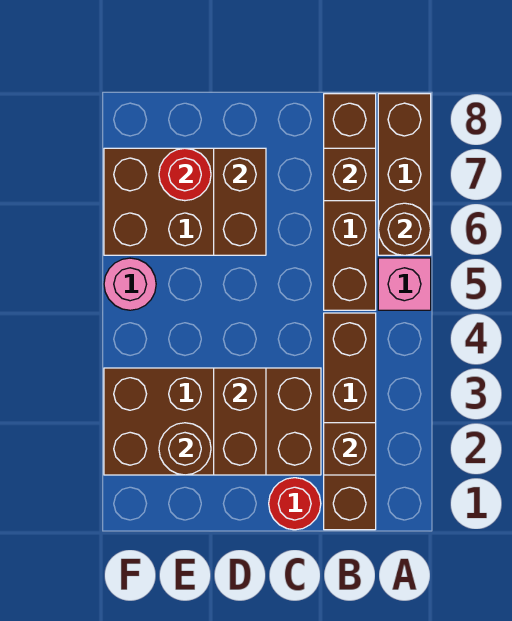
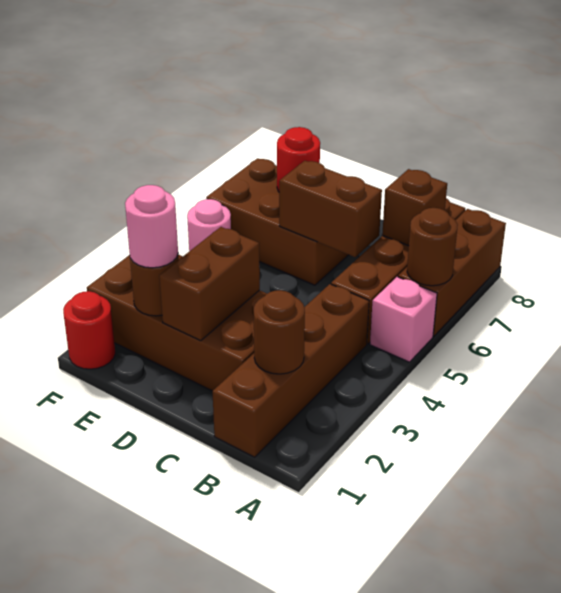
brown 1x1 brick [324,423,376,475] -> brown 1x1 round brick [254,290,305,374]
red 1x1 round brick [269,478,321,530] -> red 1x1 round brick moved to [63,291,115,369]
brown 1x2 brick [214,148,266,255] -> brown 1x2 brick turned to [279,161,382,257]
none -> pink 1x1 round brick [125,185,178,268]

